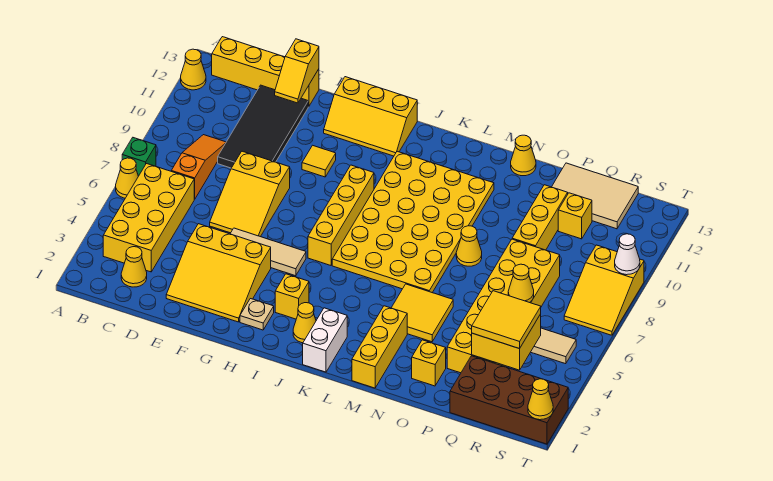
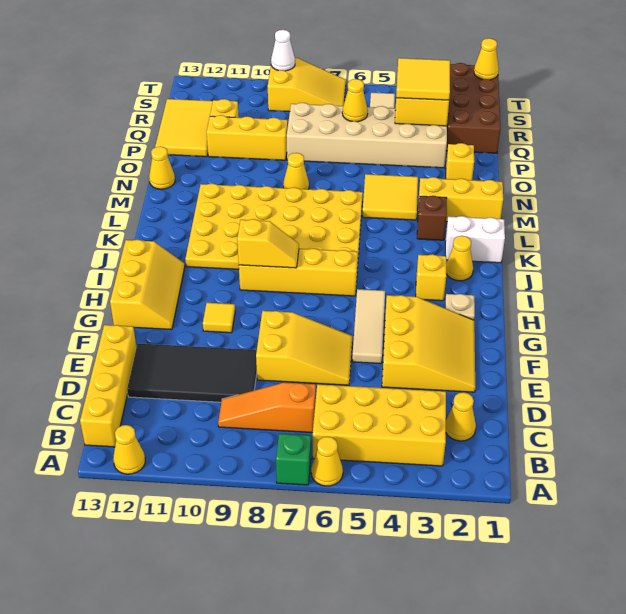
yellow 1x2 slope [275,39,319,103] -> yellow 1x2 slope moved to [237,219,299,268]
none -> brown 1x1 brick [417,196,447,240]
yellow 2x6 brick [447,239,560,373] -> tan 2x6 brick [287,103,447,168]
tan 2x3 tile [552,163,638,229] -> yellow 2x3 tile [155,99,213,157]

